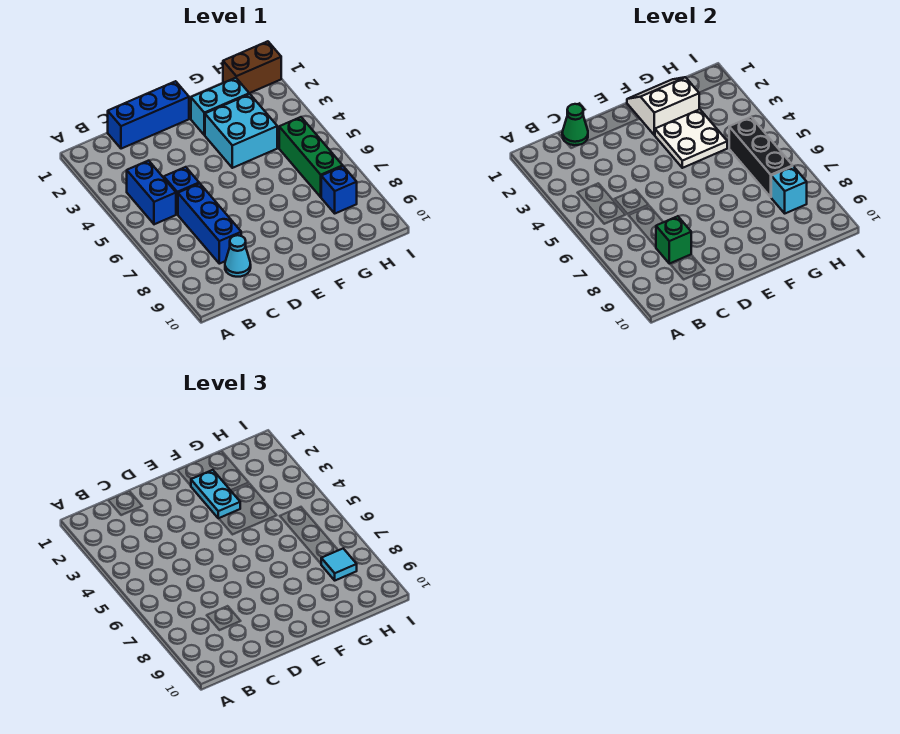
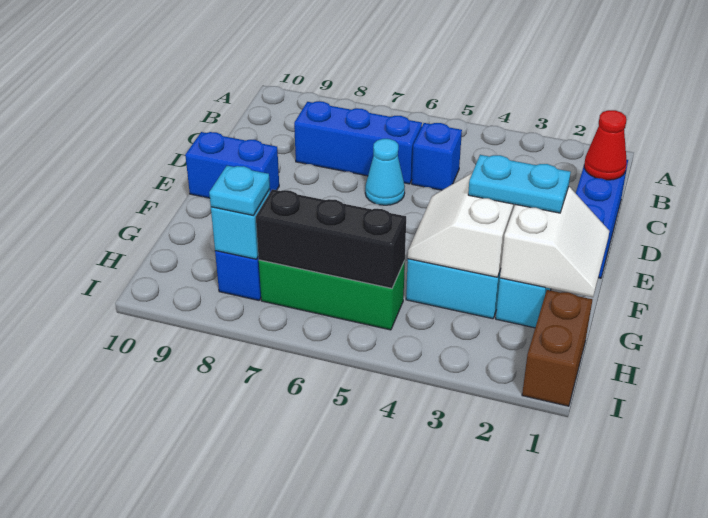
blue 1x2 brick [127,161,176,224] -> blue 1x2 brick moved to [185,132,279,198]
green 1x1 cone [562,104,588,145] -> red 1x1 cone [584,110,627,180]
green 1x1 brick [656,216,691,264] -> none
cyan 1x1 cone [225,235,251,277] -> cyan 1x1 cone moved to [365,139,405,205]
white 2x2 plate [655,109,727,168] -> white 2x2 slope [408,172,515,277]
cyan 1x1 tile [321,549,357,580] -> cyan 1x1 plate [209,166,270,215]

